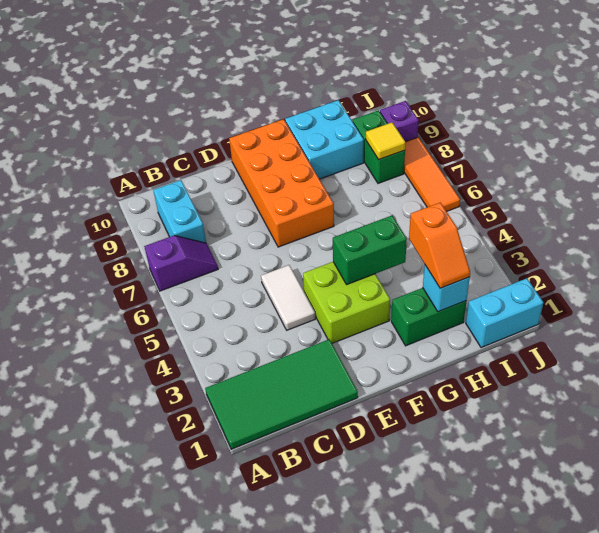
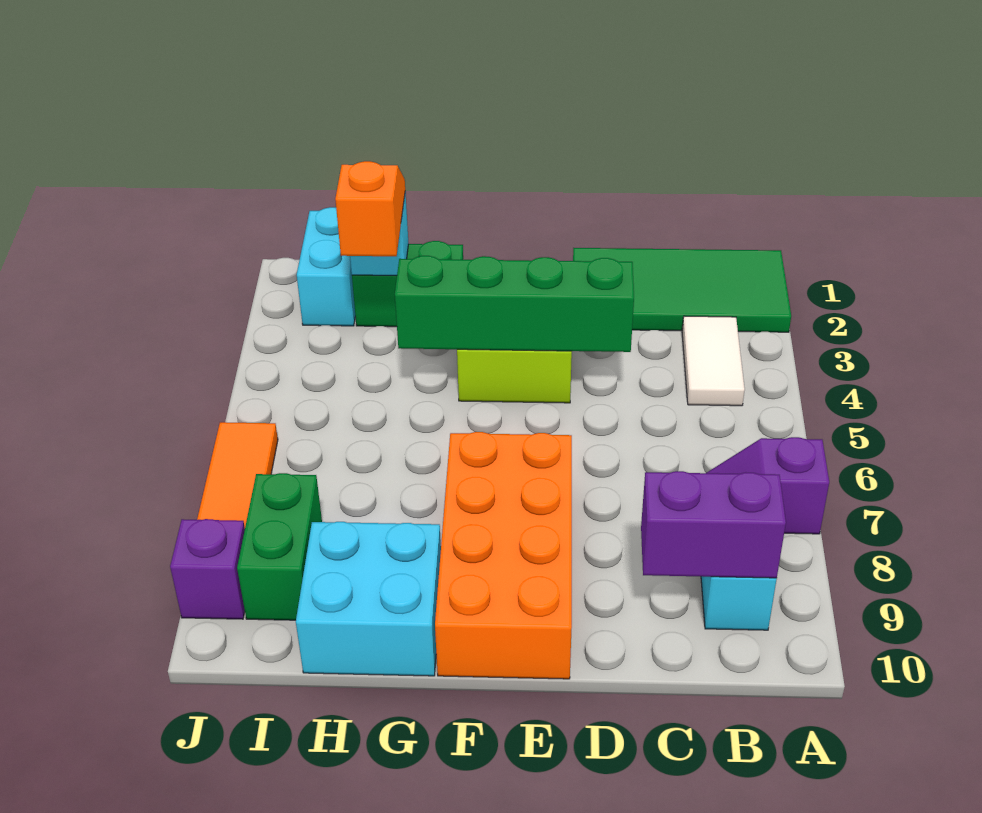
none -> purple 1x2 brick [641,471,786,578]
white 1x2 tile [261,265,315,330] -> white 1x2 tile moved to [682,316,745,406]
green 1x2 brick [333,215,407,285] -> green 1x4 brick [395,256,634,352]
cyan 1x2 brick [466,278,543,348] -> cyan 1x2 brick turned to [297,207,355,326]
yellow 1x1 tile [366,122,406,159] -> none

